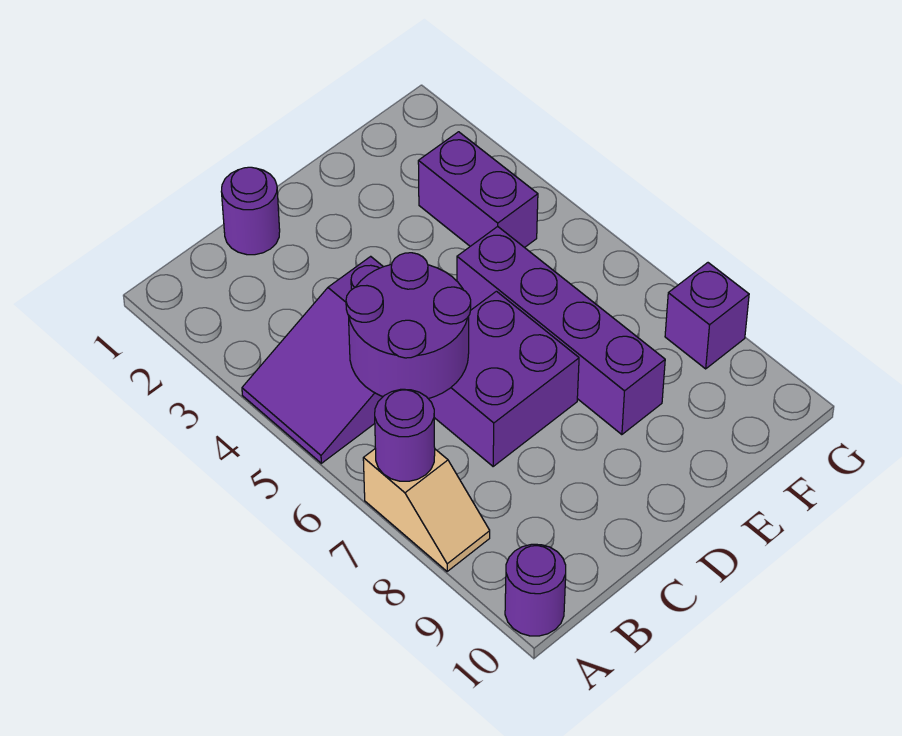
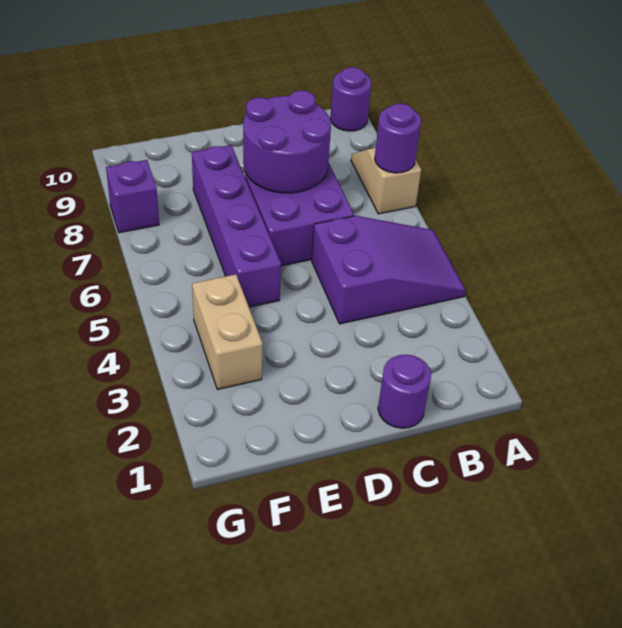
purple 2x2 round brick [346,253,471,399] -> purple 2x2 round brick moved to [243,91,331,193]
purple 1x2 brick [418,132,538,248] -> tan 1x2 brick [192,274,263,389]

